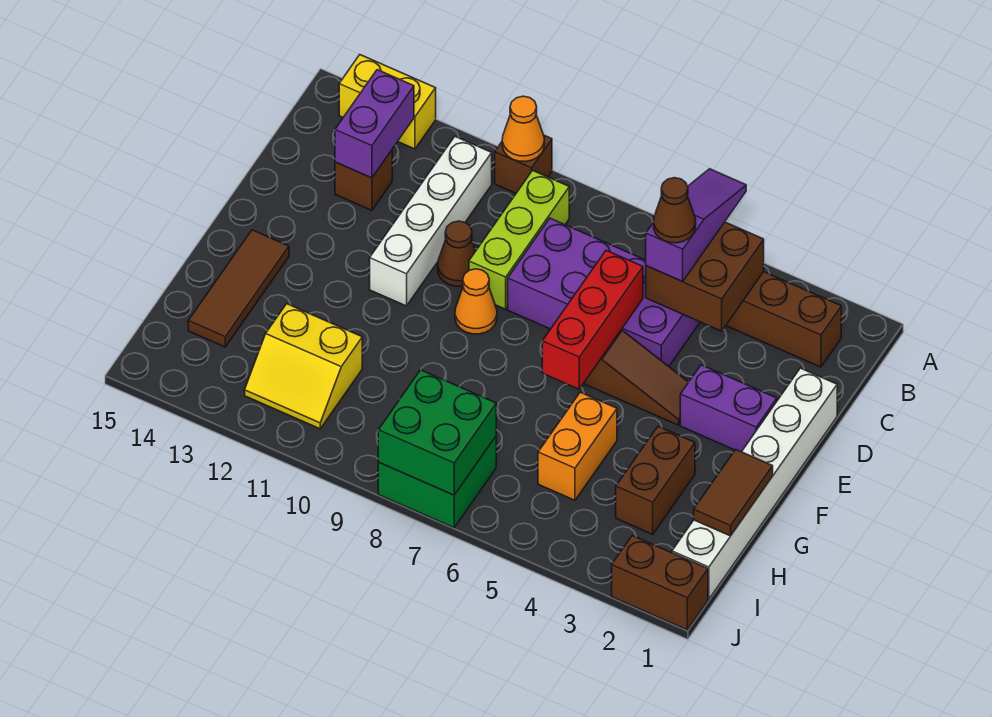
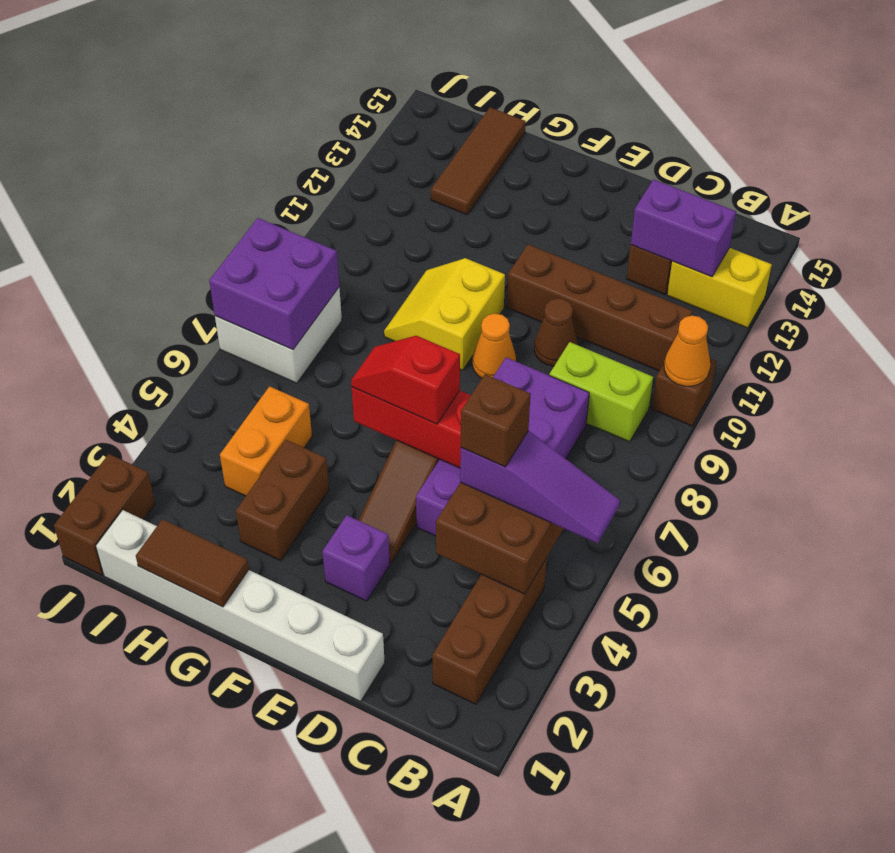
yellow 1x2 brick [339,55,436,149] -> yellow 1x2 brick turned to [667,248,772,328]
lime 1x3 brick [469,170,569,309] -> lime 1x2 brick [549,342,653,442]
white 1x4 brick [370,137,492,306] -> brown 1x4 brick [507,244,692,371]
brown 1x1 cone [654,178,696,243] -> brown 1x1 brick [461,374,531,467]
purple 1x2 brick [680,365,777,452] -> purple 1x1 brick [322,515,390,601]
none -> red 1x2 slope [351,336,460,424]
brown 1x3 tile [188,230,289,347] -> brown 1x3 tile turned to [431,107,526,215]
brown 1x2 brick [616,426,695,534] -> brown 1x2 brick turned to [236,440,329,561]
orange 1x2 brick [538,392,617,500] -> orange 1x2 brick turned to [220,386,312,496]
yellow 2x2 slope [245,304,362,429] -> yellow 2x2 slope moved to [384,258,505,370]
green 2x2 brick [378,437,496,528] -> white 2x2 brick [215,288,342,383]
green 2x2 brick [378,370,496,495] -> purple 2x2 brick [209,218,339,350]

